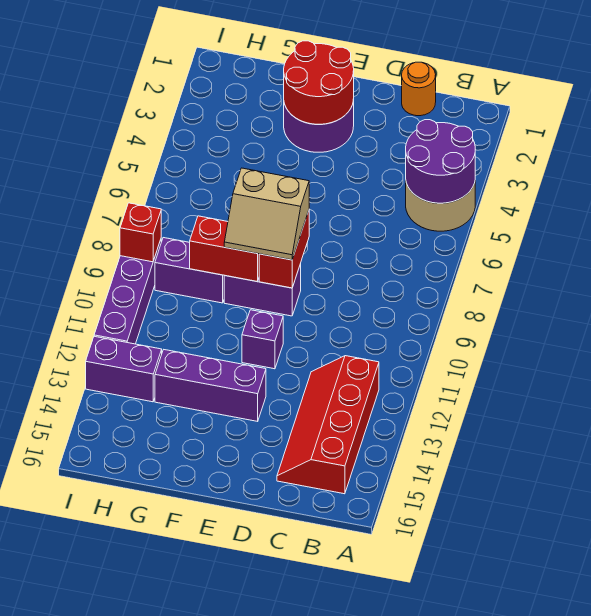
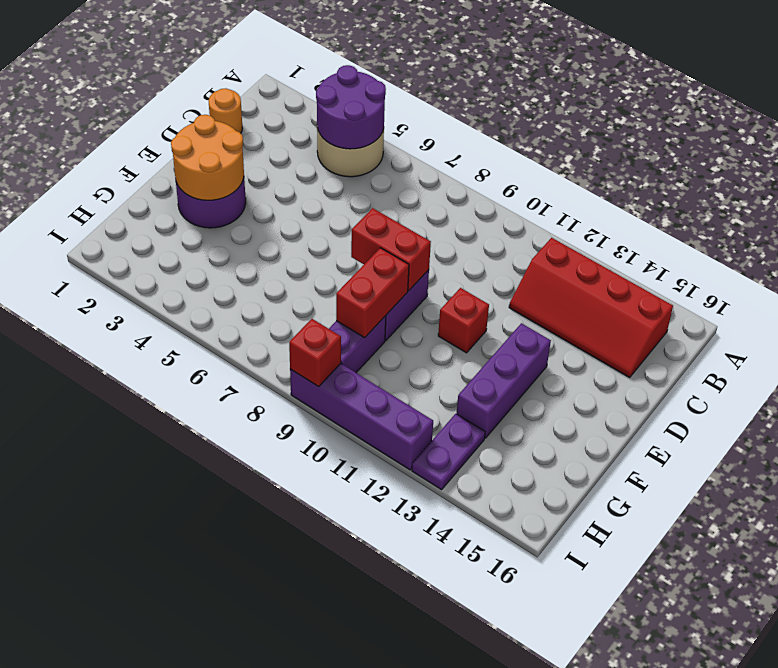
red 2x2 round brick [284,41,354,124] -> orange 2x2 round brick [171,115,244,200]
tan 2x2 slope [224,168,309,260] -> none
purple 1x1 brick [242,310,283,369] -> red 1x1 brick [438,288,489,353]
purple 1x2 brick [86,336,162,402] -> purple 1x2 plate [412,414,485,490]

